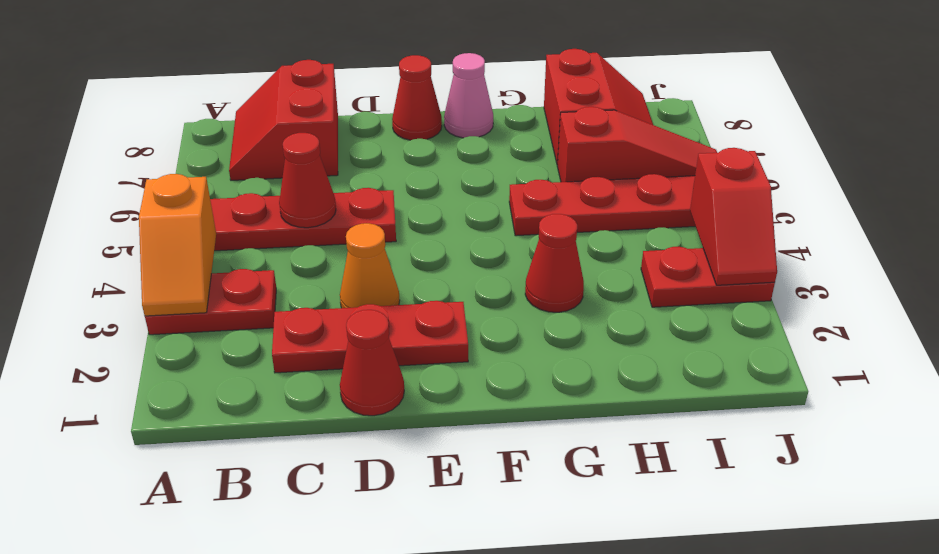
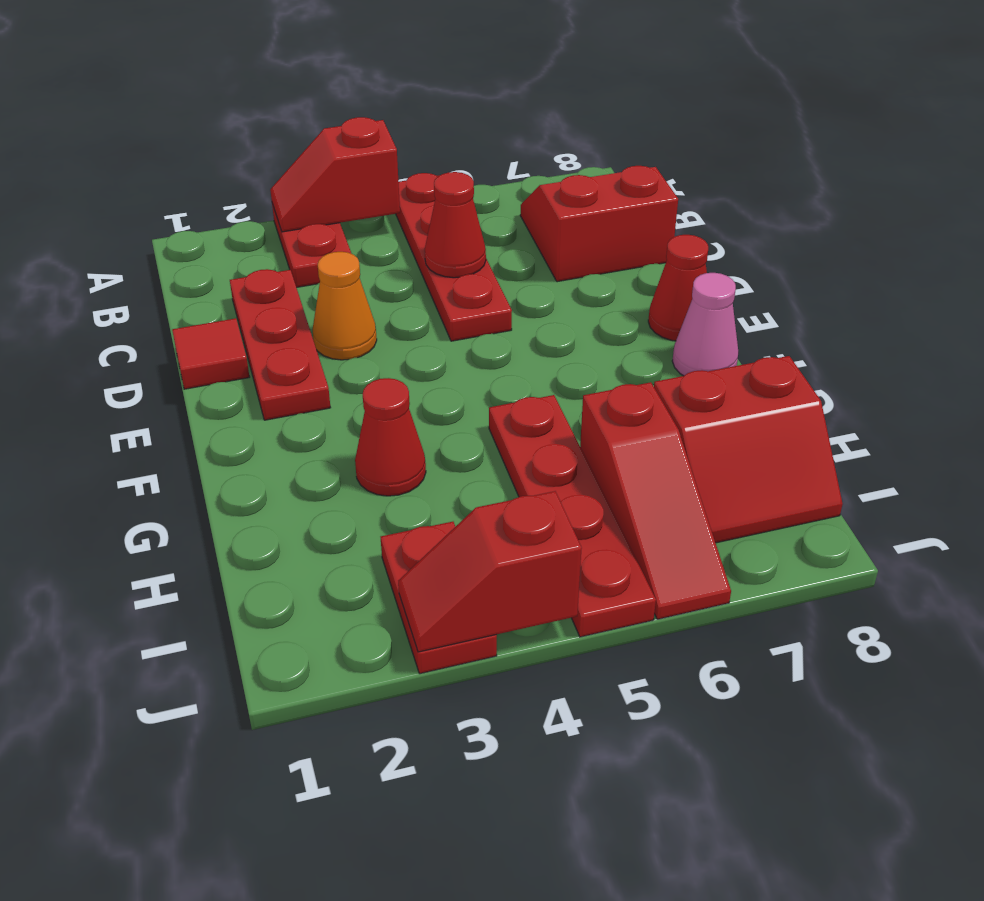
orange 1x2 slope [139,174,216,316] -> red 1x2 slope [270,117,400,232]
red 1x1 cone [340,310,404,416] -> red 1x1 tile [172,318,249,389]

